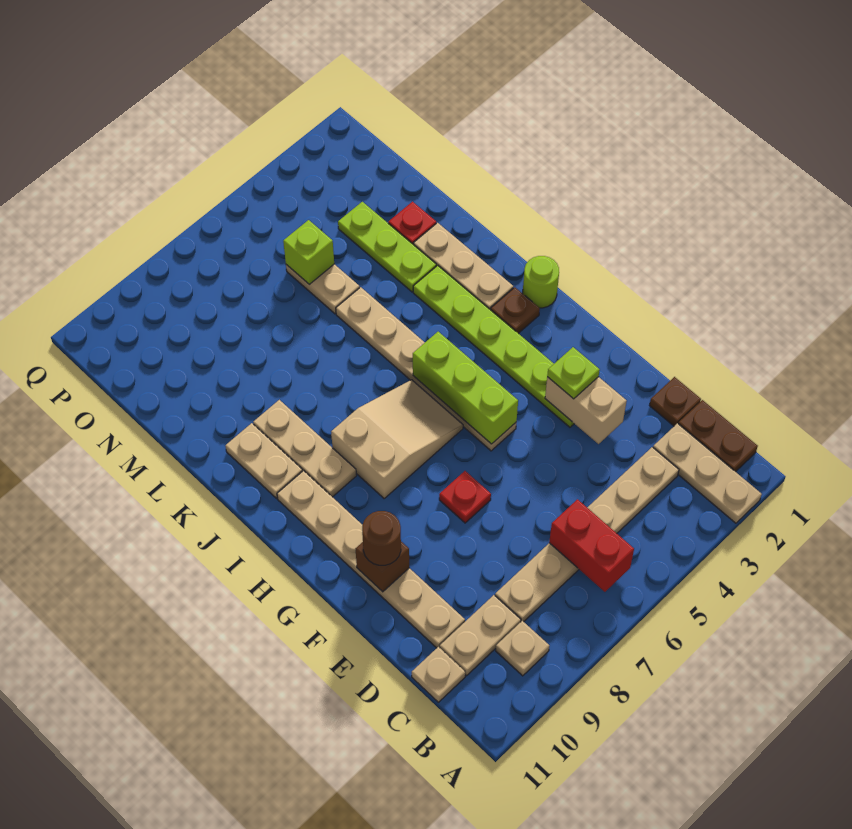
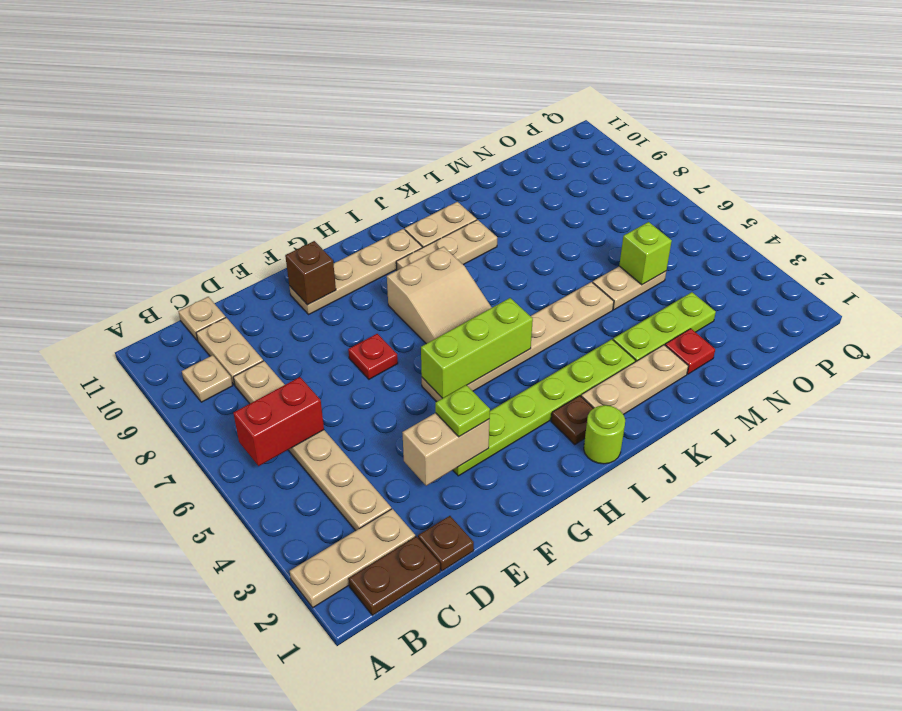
tan 1x6 plate [277,471,465,648] -> tan 1x4 plate [289,229,422,314]
brown 1x1 round brick [362,511,401,565] -> none

